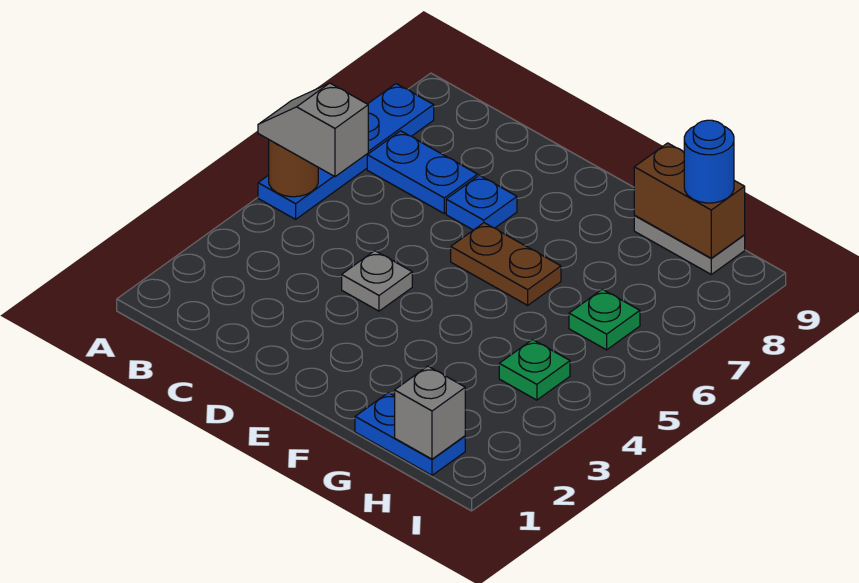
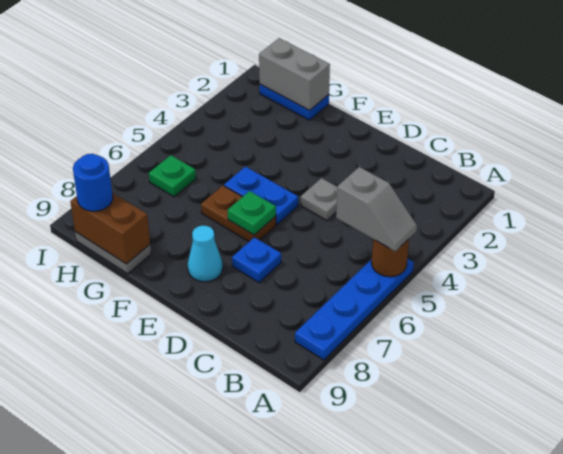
blue 1x2 plate [367,131,478,213] -> blue 1x2 plate moved to [224,167,298,224]
none -> cyan 1x1 cone [188,226,223,282]
grey 1x1 brick [395,366,465,459] -> grey 1x2 brick [259,38,330,110]
green 1x1 plate [499,340,570,400] -> green 1x1 plate moved to [228,191,276,235]

